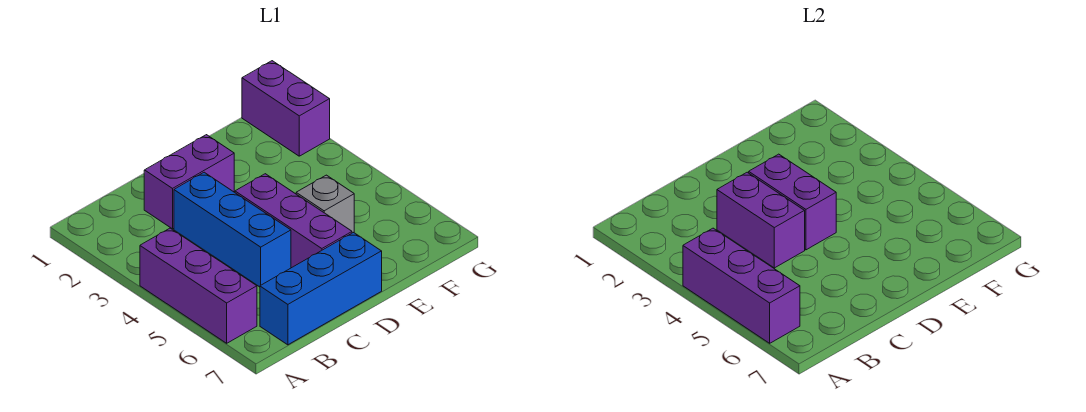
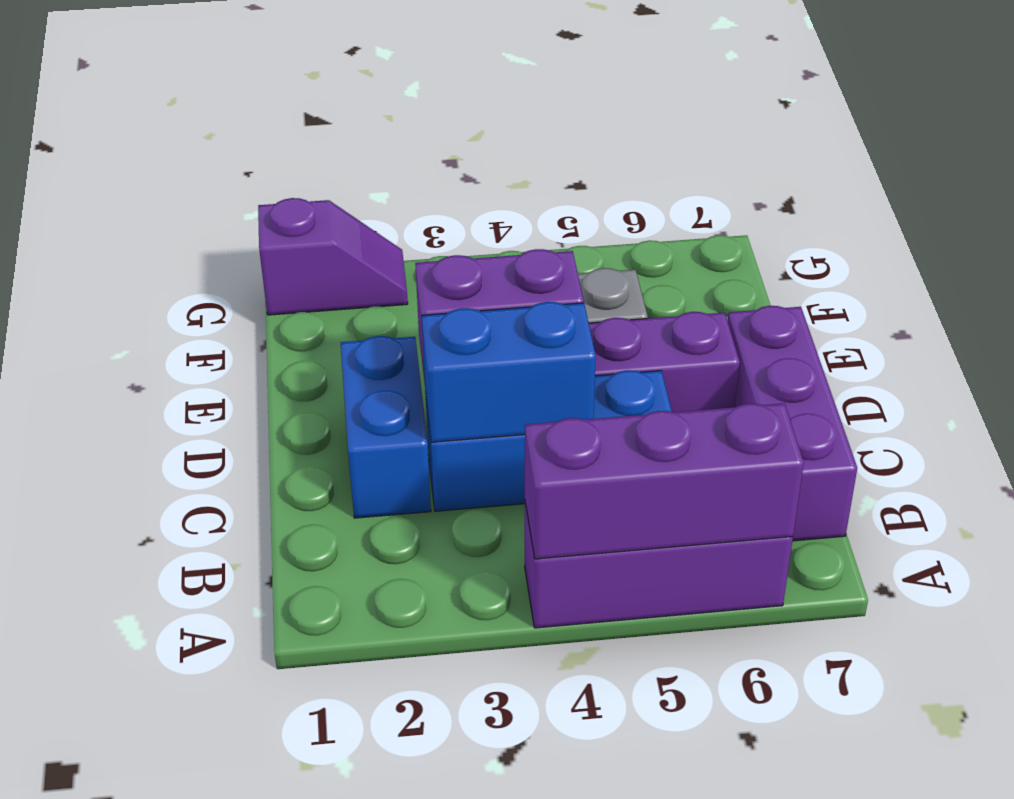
blue 1x3 brick [260,233,382,345] -> purple 1x3 brick [728,306,857,541]
purple 1x2 brick [144,135,234,229] -> blue 1x2 brick [341,336,431,518]
purple 1x2 brick [717,172,805,268] -> blue 1x2 brick [422,302,596,442]
purple 1x2 brick [242,61,330,156] -> purple 1x2 slope [258,198,408,315]

